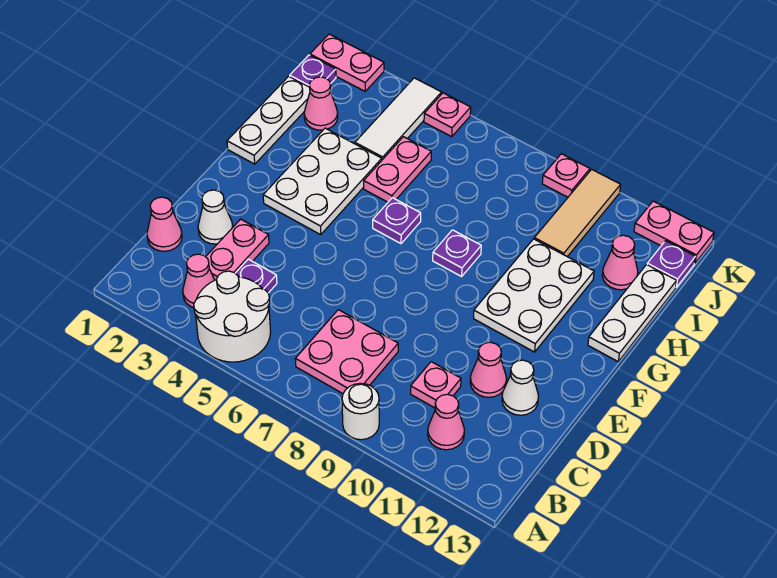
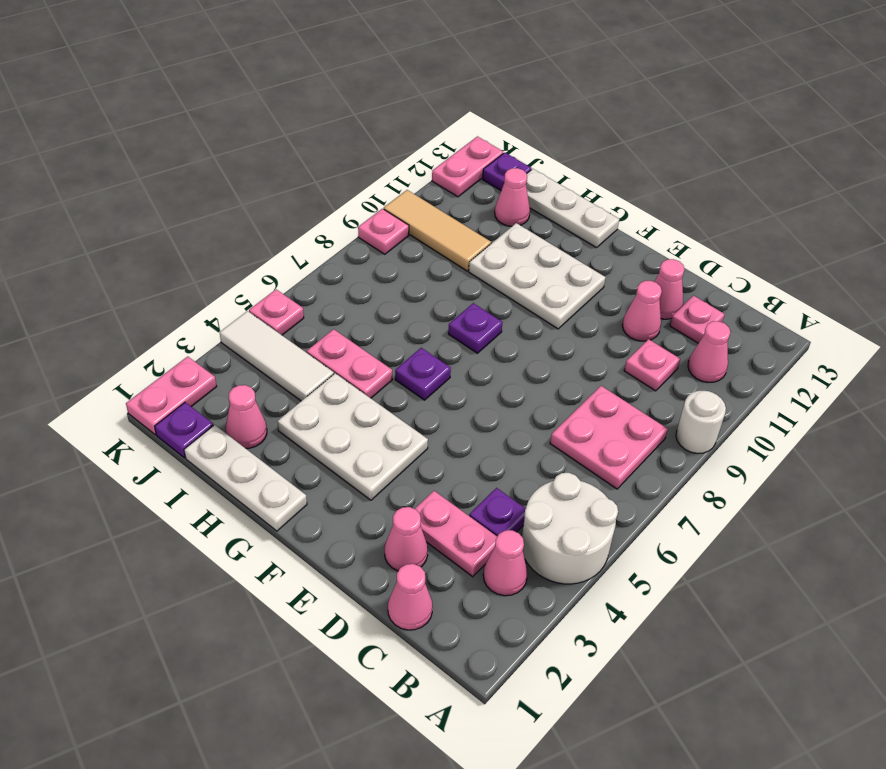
none -> pink 1x1 plate [670,296,724,343]
white 1x1 cone [198,190,233,244] -> pink 1x1 cone [385,507,428,571]
white 1x1 cone [502,360,539,415] -> pink 1x1 cone [654,259,685,319]

